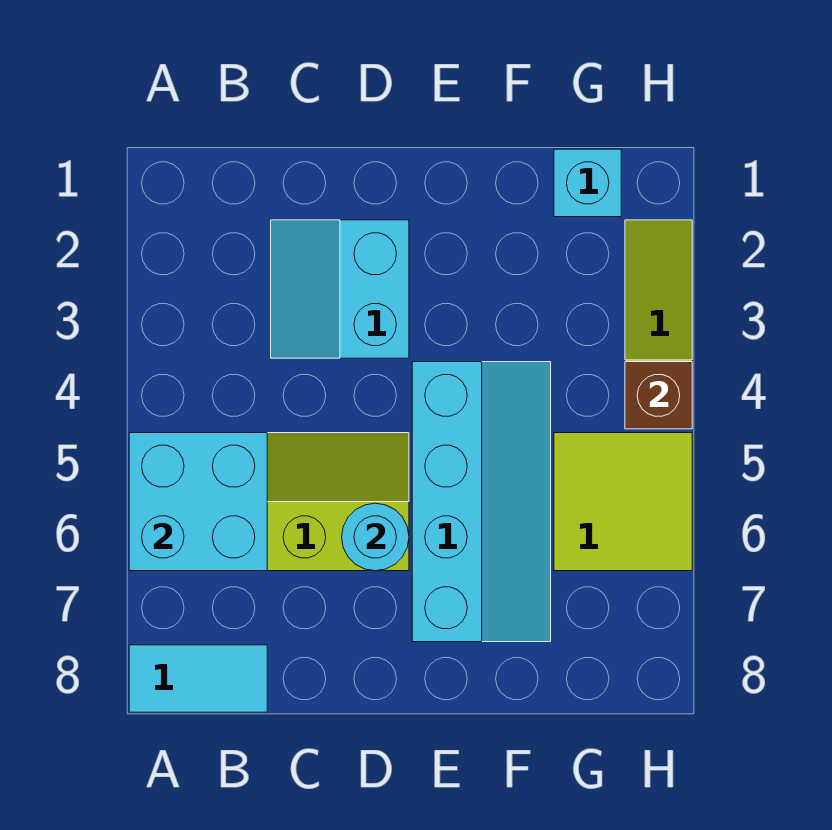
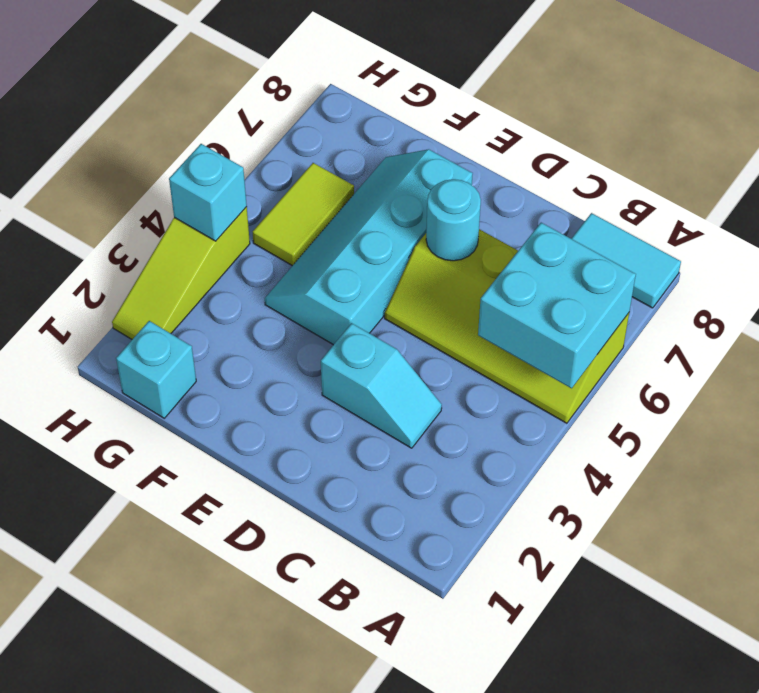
cyan 2x2 slope [271,220,409,358] -> cyan 1x2 slope [321,323,442,448]
lime 2x2 tile [554,433,692,571] -> lime 1x2 tile [253,163,354,266]
brown 1x1 brick [625,362,692,429] -> cyan 1x1 brick [169,144,247,241]

